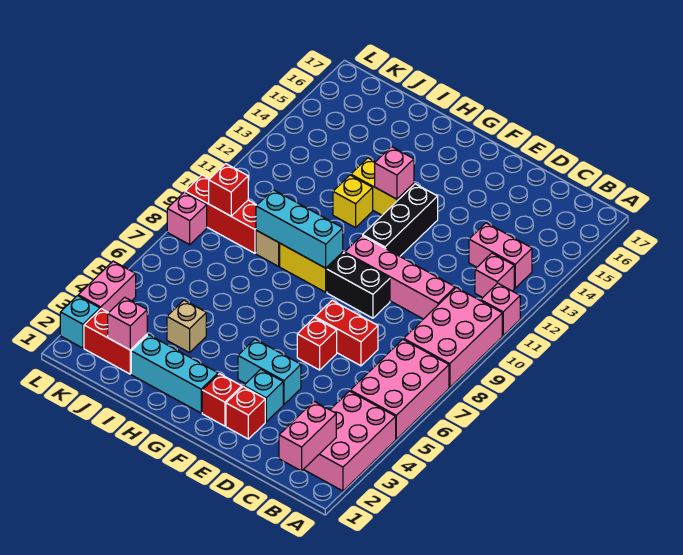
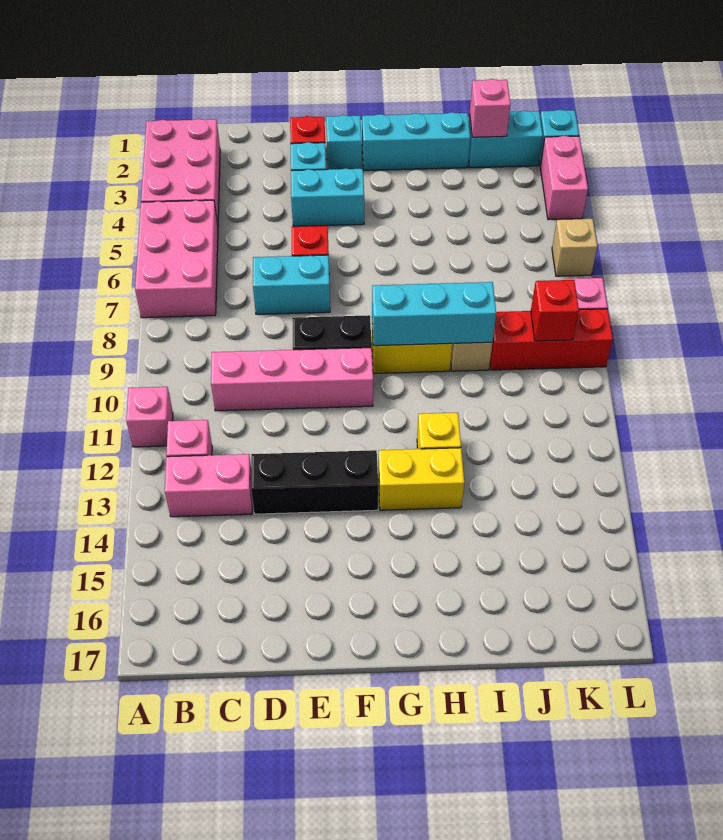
pink 2x3 brick [404,288,502,388] -> none
pink 1x2 brick [279,401,336,471] -> none
red 1x2 brick [315,301,378,366] -> cyan 1x2 brick [253,255,330,314]
red 1x1 brick [202,374,242,426] -> cyan 1x1 brick [326,115,362,170]
black 1x3 brick [363,184,438,256] -> black 1x3 brick turned to [251,450,378,514]
pink 1x1 brick [375,146,414,199] -> none
tan 1x1 brick [167,300,206,353] -> tan 1x1 brick moved to [552,219,597,276]
red 1x2 brick [84,309,147,374] -> cyan 1x2 brick [469,111,543,168]

